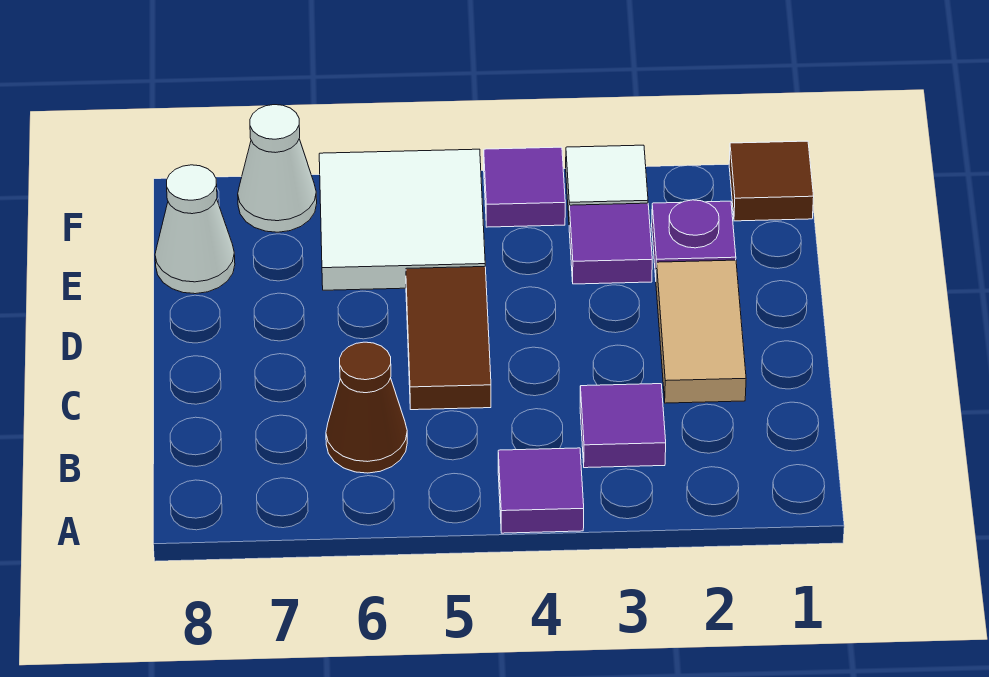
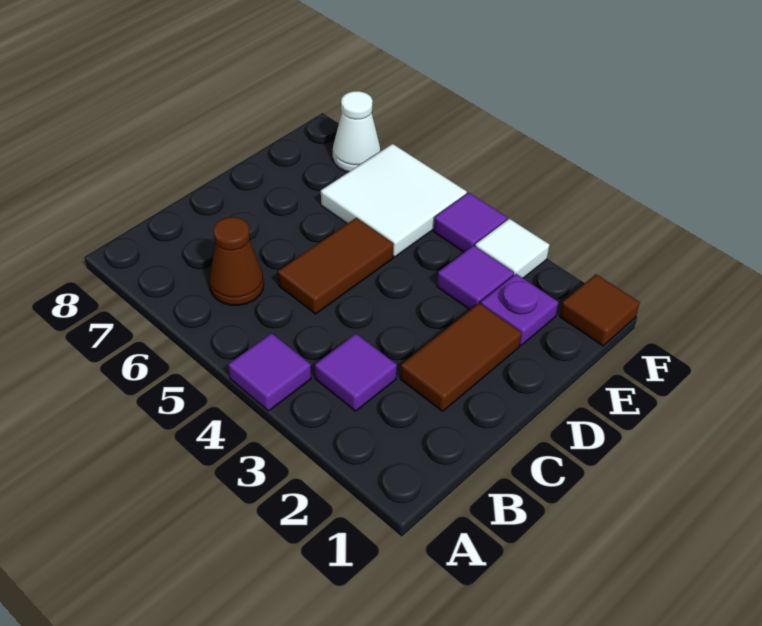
tan 1x2 tile [656,260,746,403] -> brown 1x2 tile [400,303,522,411]
white 1x1 cone [155,165,235,294] -> none

